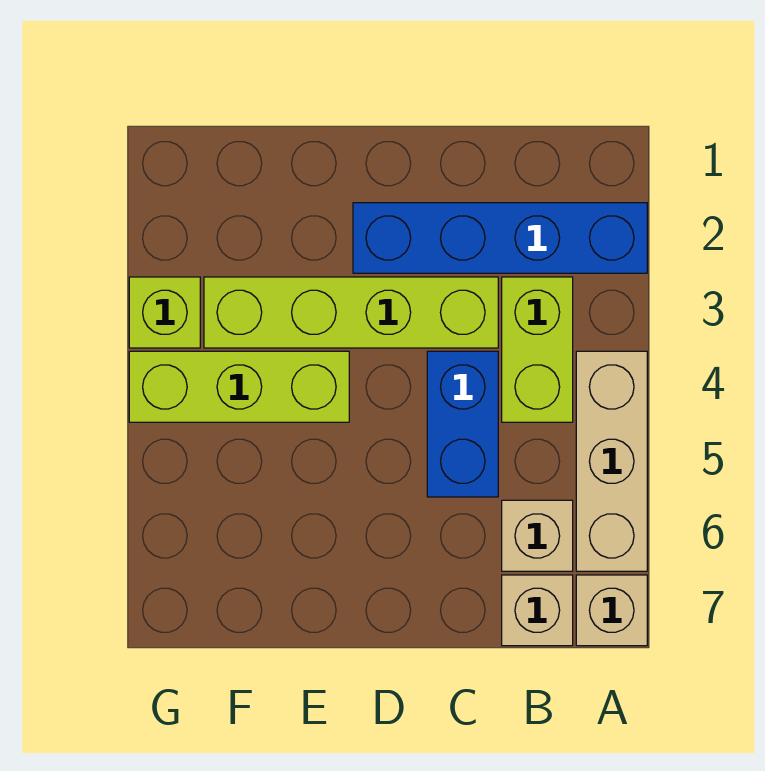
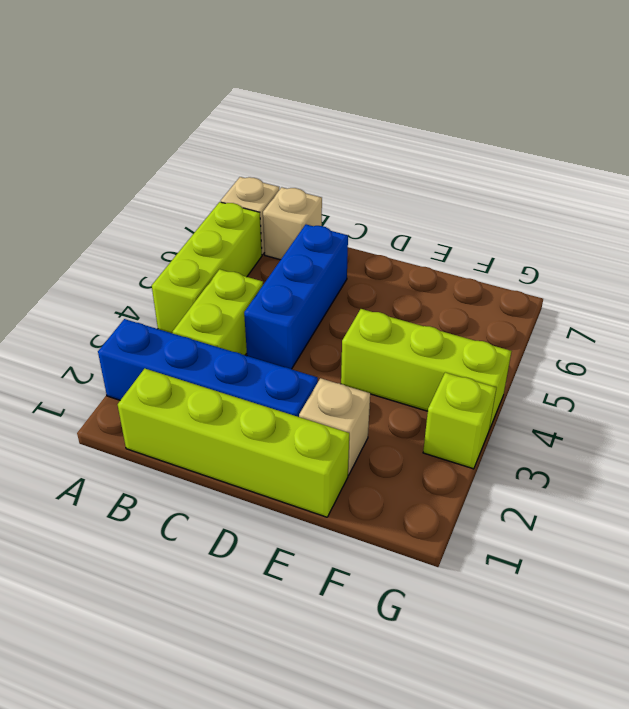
tan 1x3 brick [576,351,647,571] -> lime 1x3 brick [152,202,262,333]
tan 1x1 brick [502,500,573,571] -> tan 1x1 brick moved to [299,378,370,475]
lime 1x4 brick [204,277,498,348] -> lime 1x4 brick moved to [118,369,349,517]
blue 1x2 brick [427,351,498,497] -> blue 1x3 brick [244,224,348,369]

